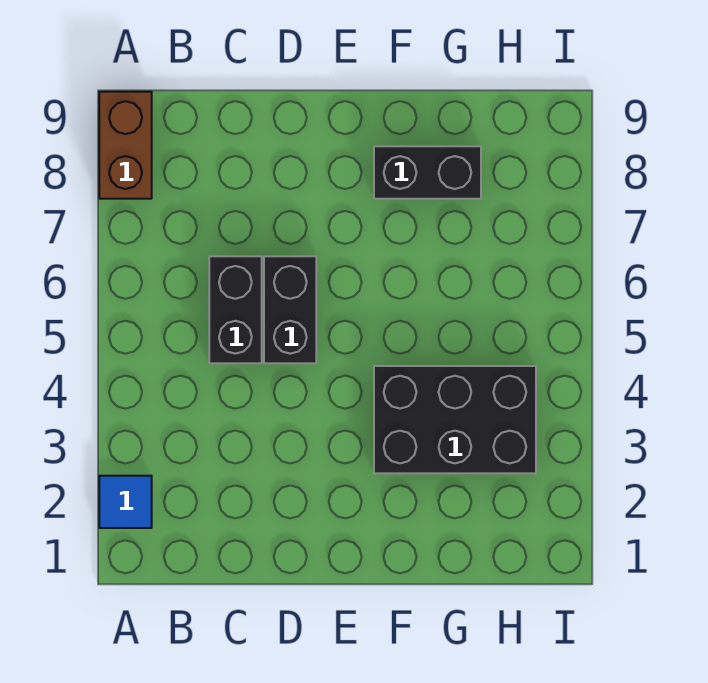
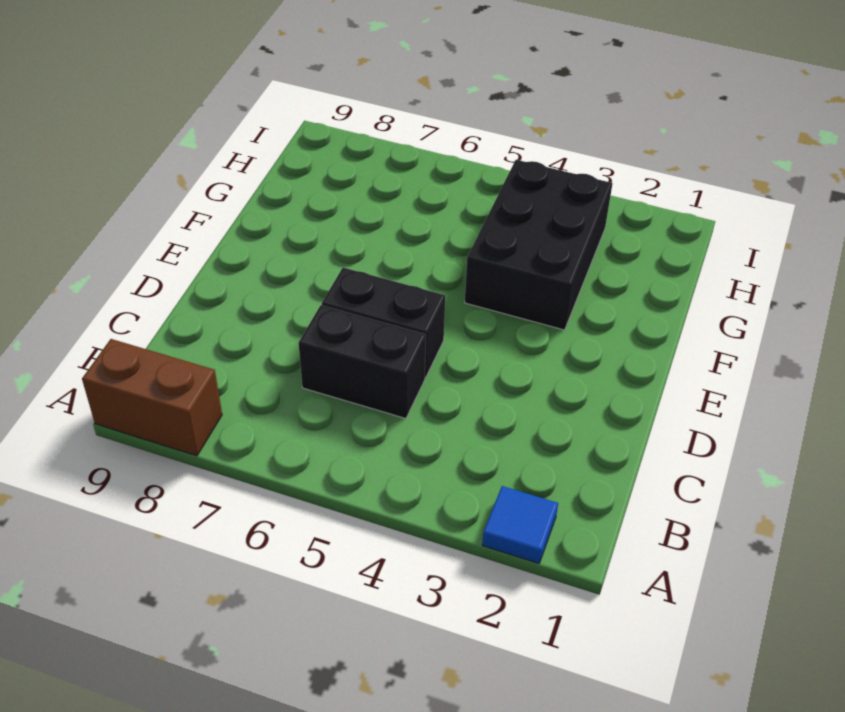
black 1x2 brick [374,146,481,199] -> none

